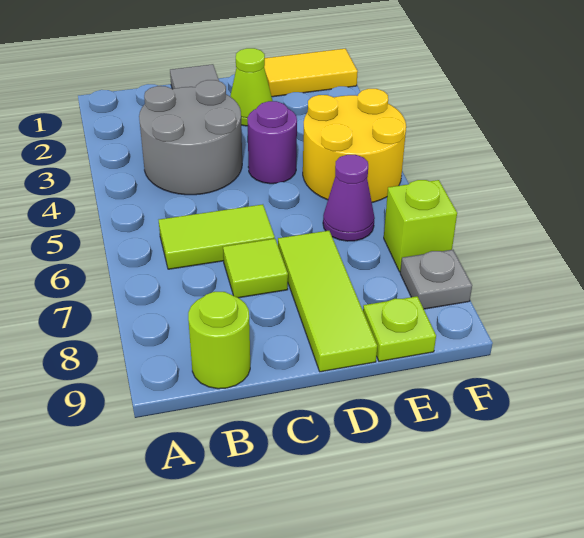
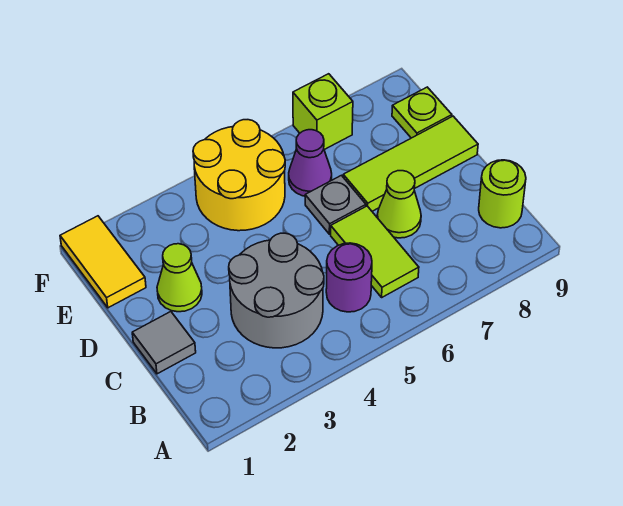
lime 1x1 tile [223,239,288,298] -> lime 1x1 cone [377,171,421,238]
purple 1x1 round brick [247,101,297,184] -> purple 1x1 round brick moved to [326,243,372,312]
grey 1x1 plate [400,250,472,309] -> grey 1x1 plate moved to [305,175,366,234]

